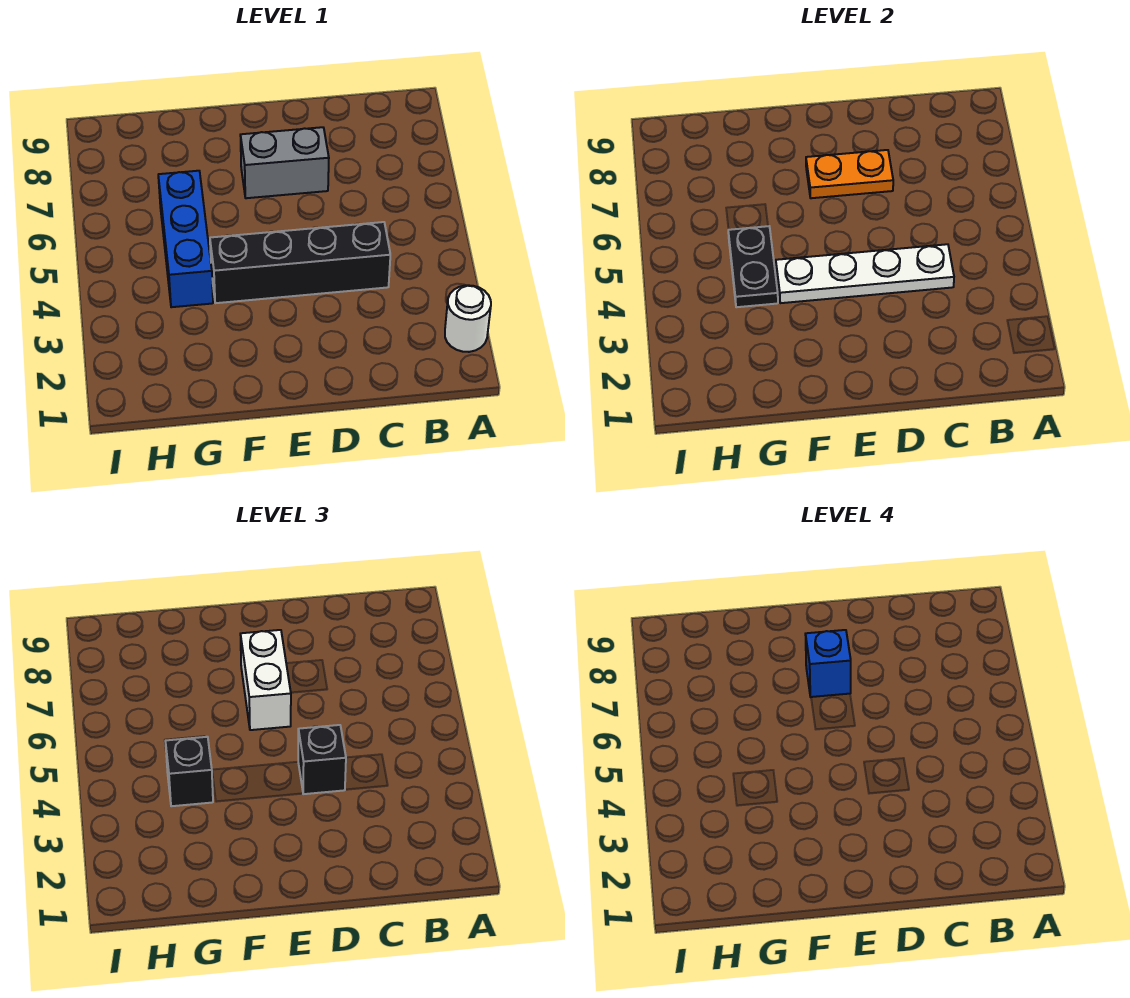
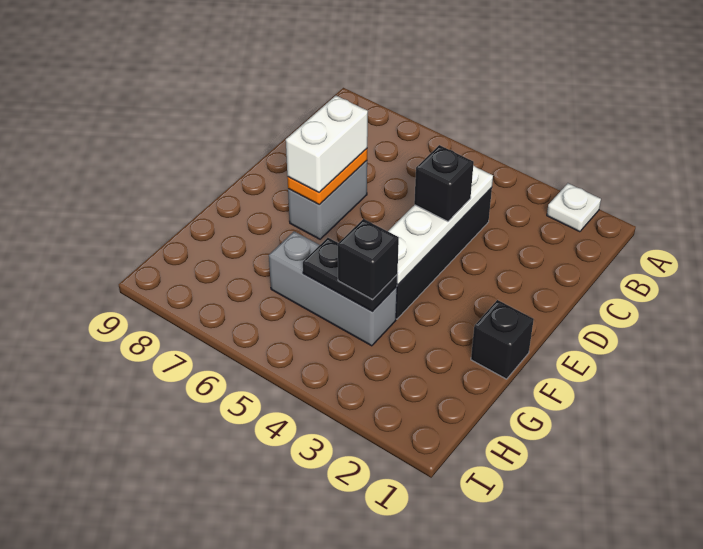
white 1x1 round brick [445,285,491,352] -> white 1x1 plate [547,183,601,232]
white 1x2 brick [240,630,291,730] -> white 1x2 brick turned to [286,96,368,192]
blue 1x1 brick [805,630,851,697] -> none
none -> black 1x1 brick [471,300,534,379]
blue 1x3 brick [158,171,213,307] -> grey 1x3 brick [269,231,397,346]

